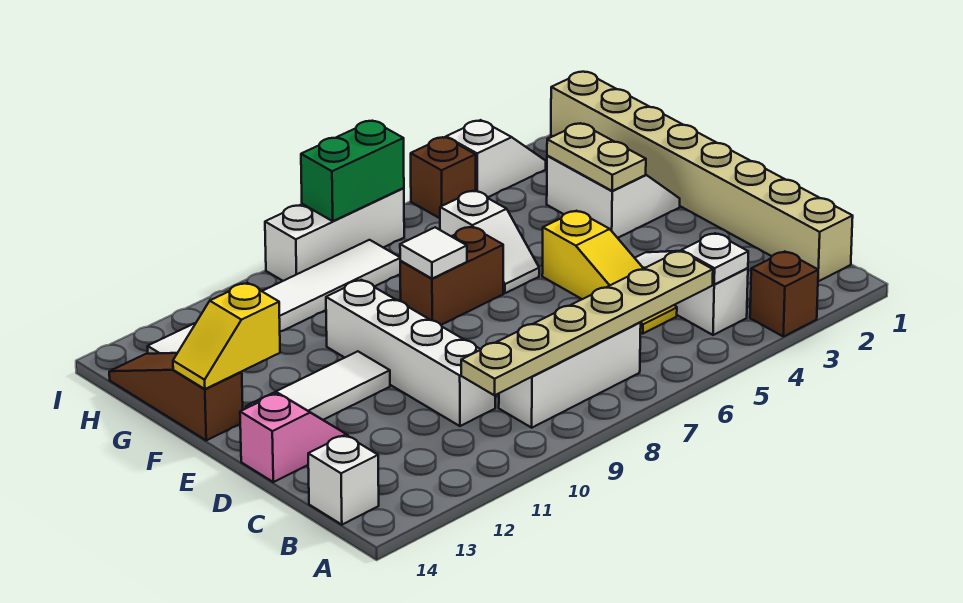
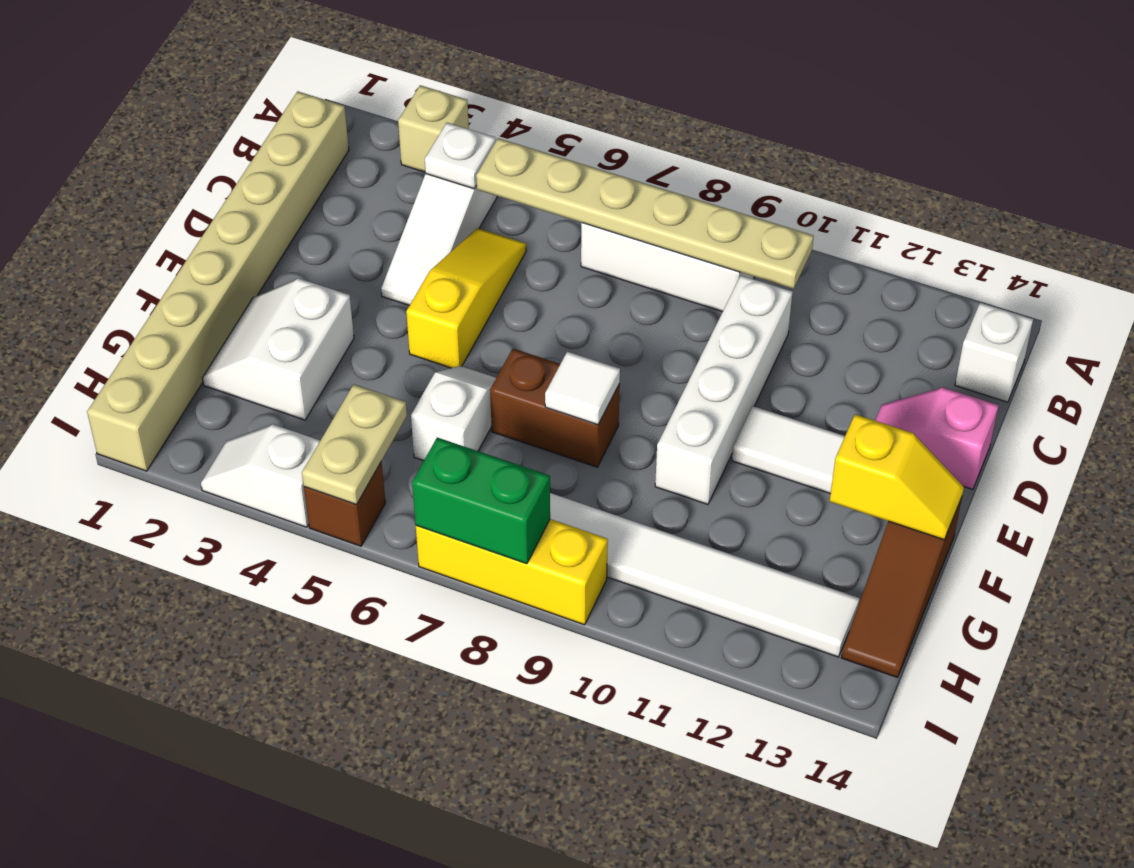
brown 1x1 brick [750,252,818,337] -> tan 1x1 brick [398,85,469,172]
tan 1x2 plate [547,123,646,191] -> tan 1x2 plate moved to [302,385,407,505]
white 1x3 brick [265,188,404,281] -> yellow 1x3 brick [416,519,608,625]

